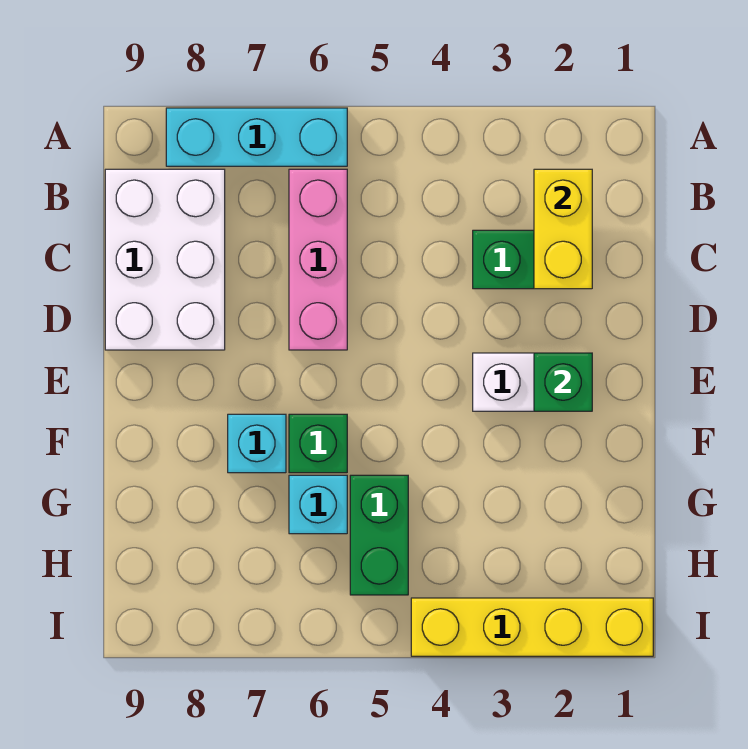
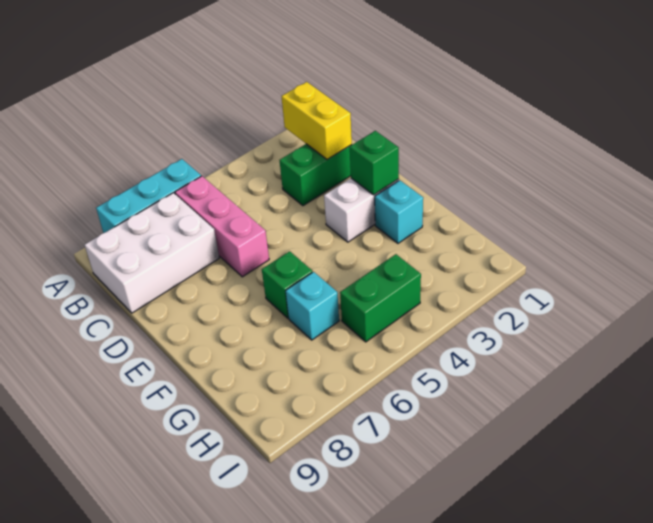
white 2x3 brick [105,169,225,350] -> white 2x3 brick turned to [85,193,219,313]
cyan 1x1 brick [228,414,286,473] -> cyan 1x1 brick moved to [375,180,423,243]
green 1x2 brick [350,475,408,595] -> green 1x2 brick turned to [340,254,421,342]
yellow 1x4 brick [411,598,653,656] -> none

